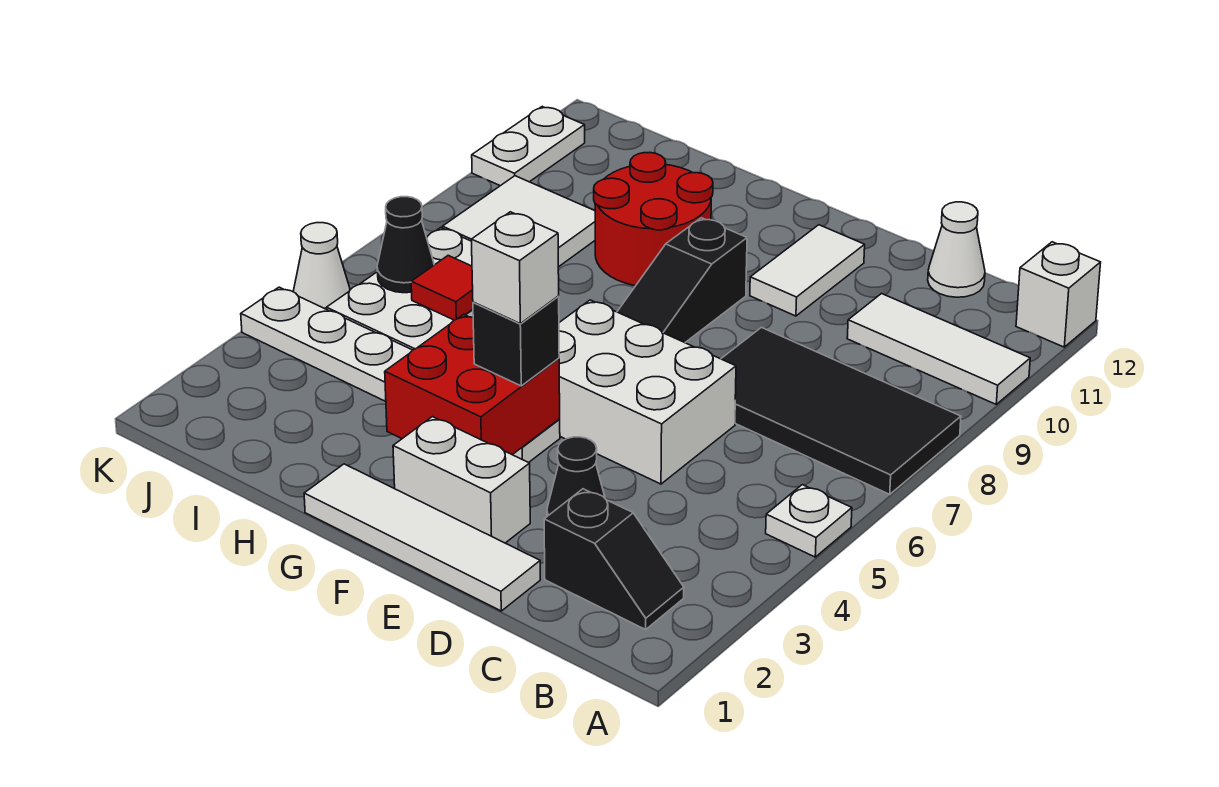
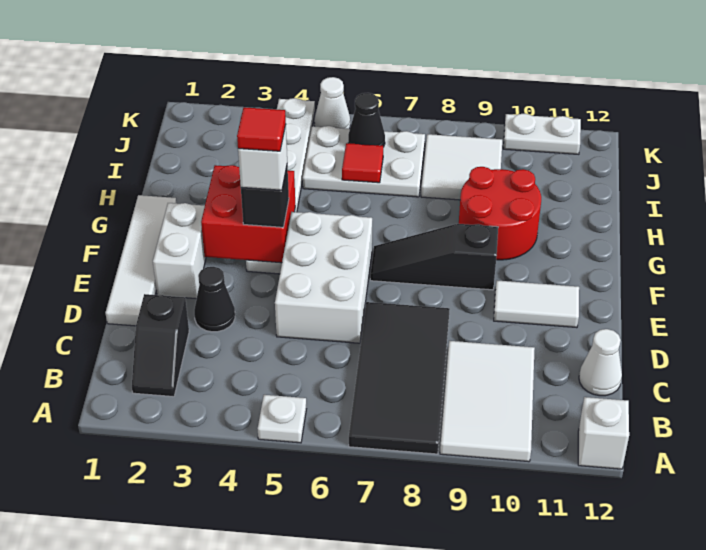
white 1x3 tile [847,294,1030,404] -> white 2x3 tile [440,341,535,462]
none -> red 1x1 tile [237,107,286,151]

